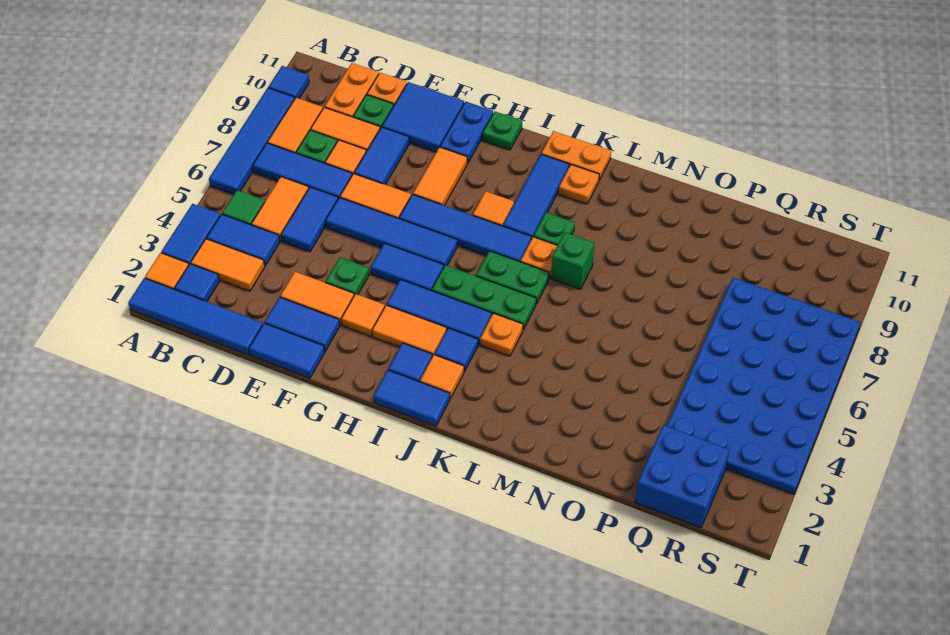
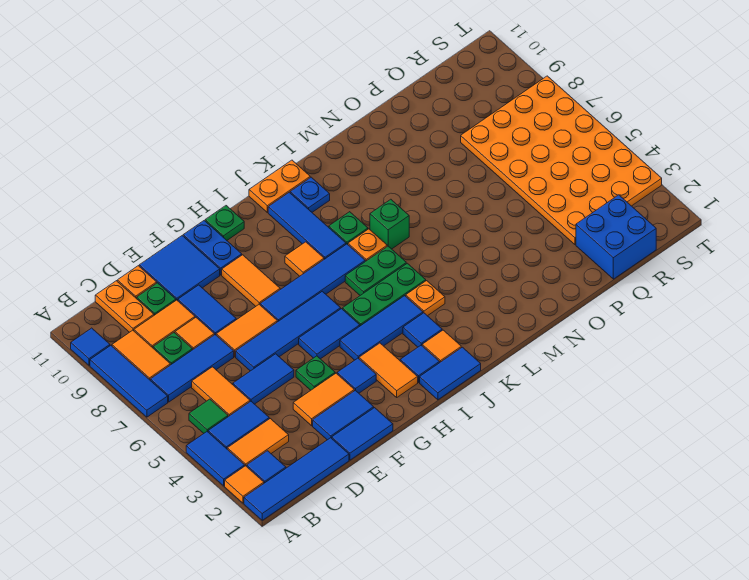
blue 1x4 tile [209,88,295,194] -> blue 1x3 tile [90,346,168,417]
blue 1x2 tile [281,187,338,252] -> blue 1x2 tile turned to [233,354,294,404]
orange 1x1 tile [341,294,385,336] -> blue 1x1 tile [337,358,376,393]
orange 1x2 tile [372,305,447,357] -> orange 1x2 tile turned to [359,343,418,397]
orange 1x1 plate [559,165,599,204] -> blue 1x1 plate [290,177,330,212]
blue 4x6 plate [667,278,861,494] -> orange 4x6 plate [461,76,662,245]

